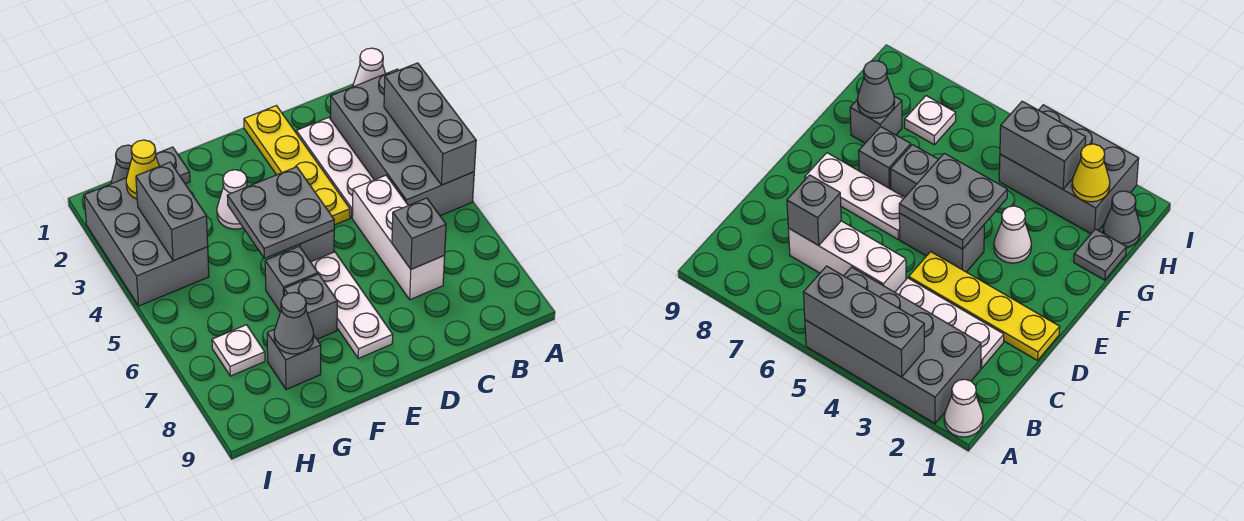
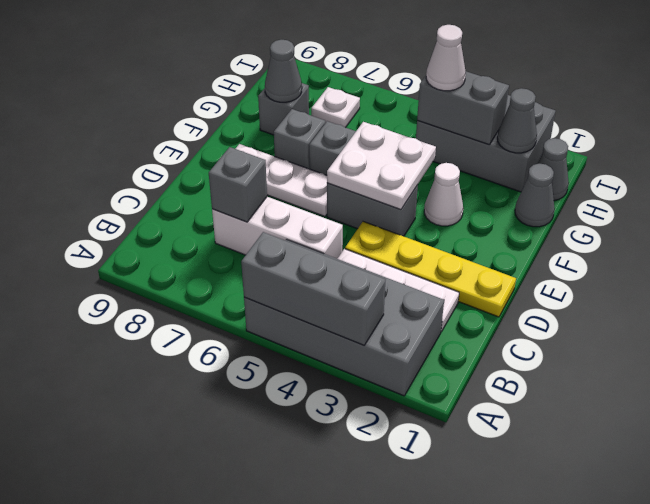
white 1x1 cone [353,48,385,87] -> white 1x1 cone moved to [426,25,466,91]
grey 2x2 plate [227,167,334,258] -> white 2x2 plate [327,122,436,209]
grey 1x1 plate [156,147,190,184] -> grey 1x1 cone [515,164,555,227]
yellow 1x1 cone [126,140,159,199] -> grey 1x1 cone [497,88,537,153]

